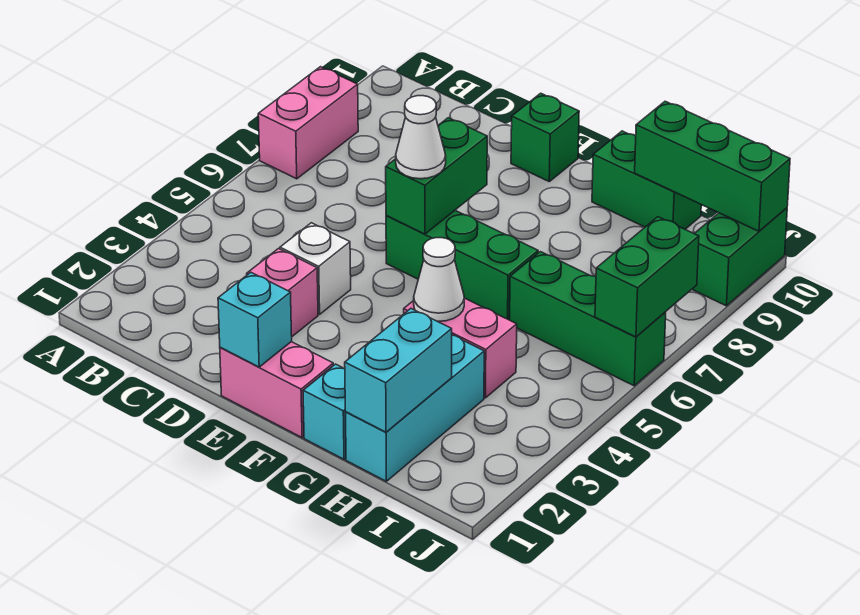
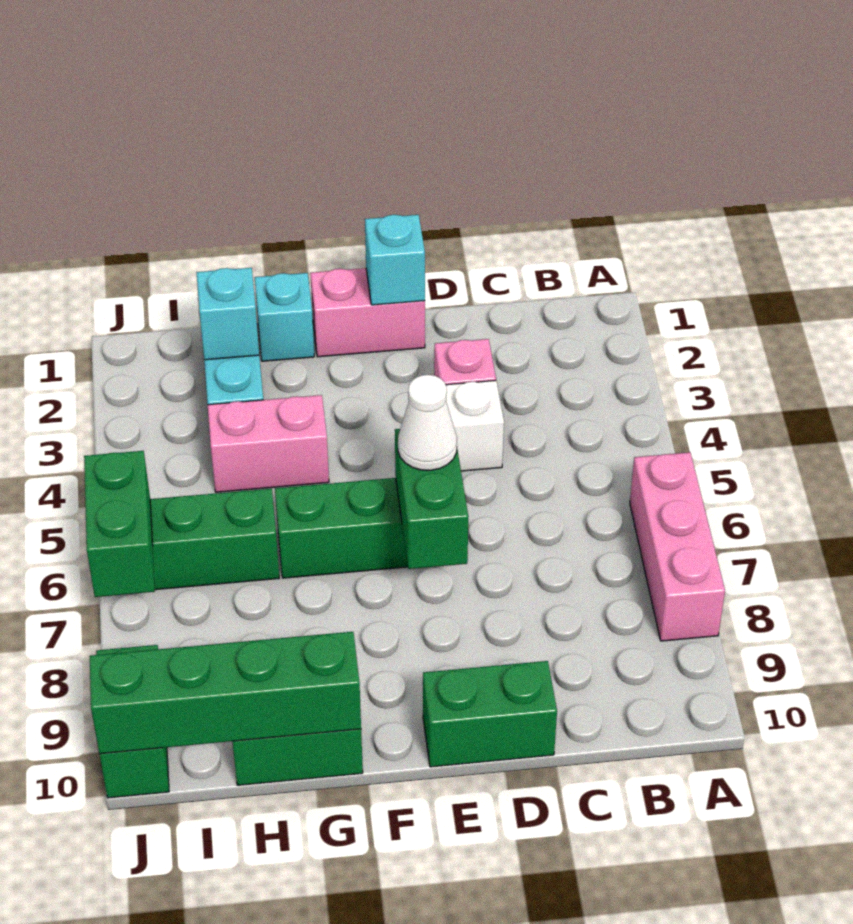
pink 1x2 brick [258,67,358,179] -> pink 1x3 brick [630,452,725,641]
green 1x1 brick [511,93,579,181] -> green 1x2 brick [423,661,557,767]
white 1x1 cone [414,238,464,321] -> none
cyan 1x2 brick [345,309,452,432] -> cyan 1x1 brick [196,268,259,360]
green 1x3 brick [635,101,790,231] -> green 1x4 brick [90,632,361,754]

